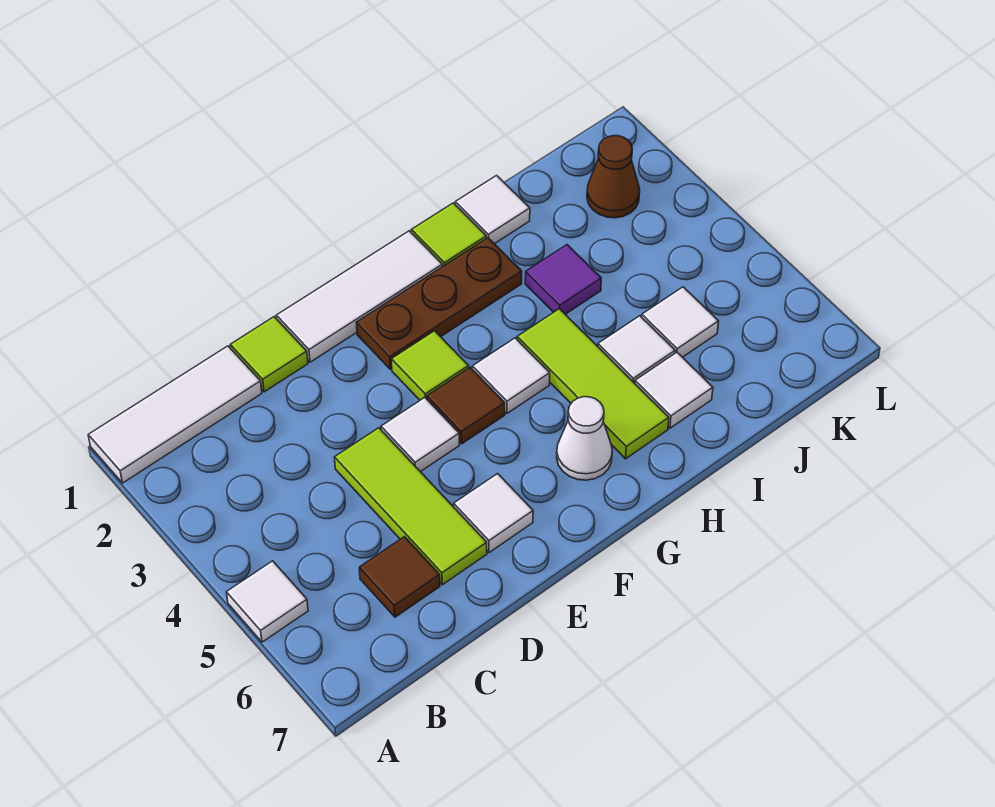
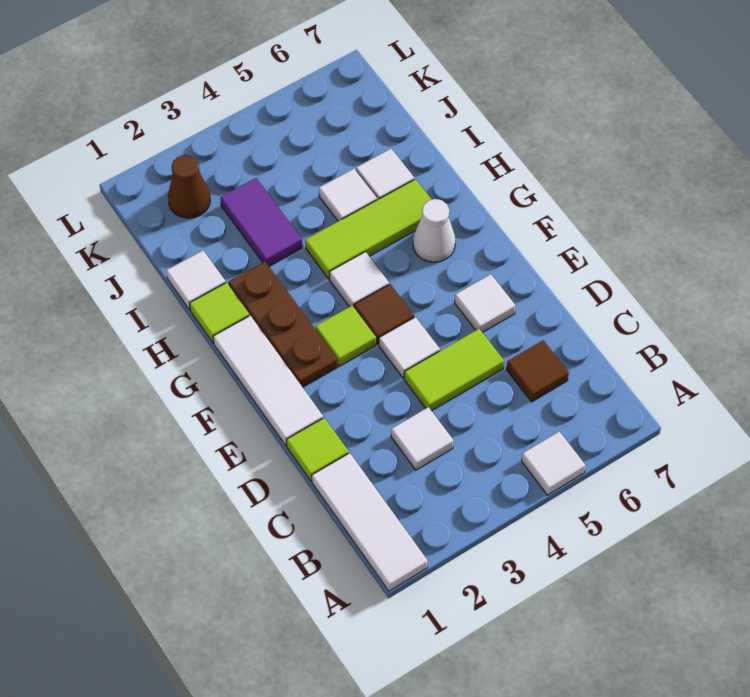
lime 1x3 tile [334,428,487,585] -> lime 1x2 tile [404,329,504,411]
purple 1x1 tile [525,245,601,314] -> purple 1x2 tile [220,178,303,266]
white 1x1 tile [642,287,719,357] -> white 1x1 tile moved to [391,407,454,470]

